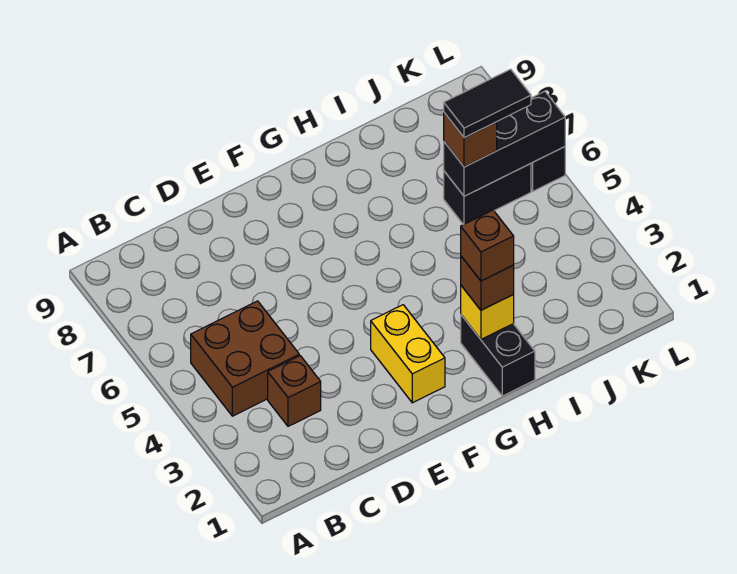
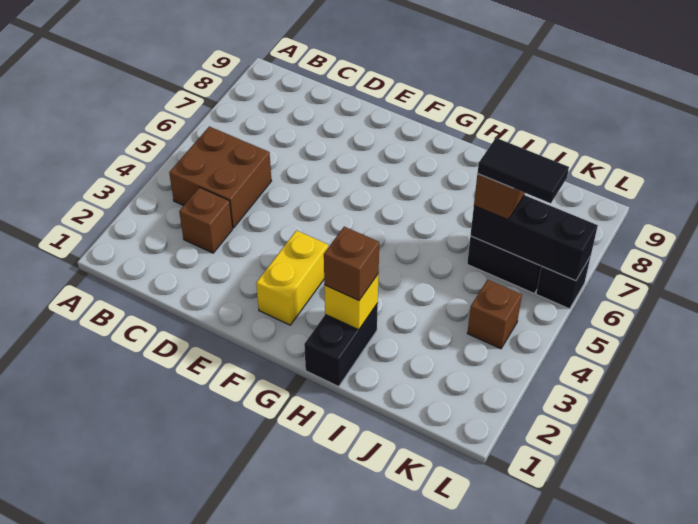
brown 1x1 brick [461,210,514,281] -> brown 1x1 brick moved to [467,280,522,349]

